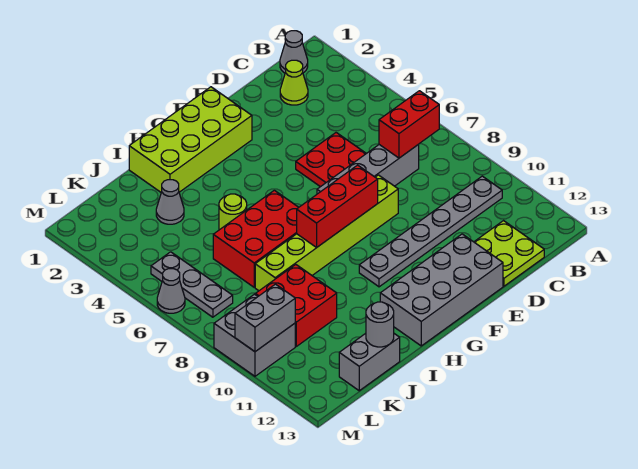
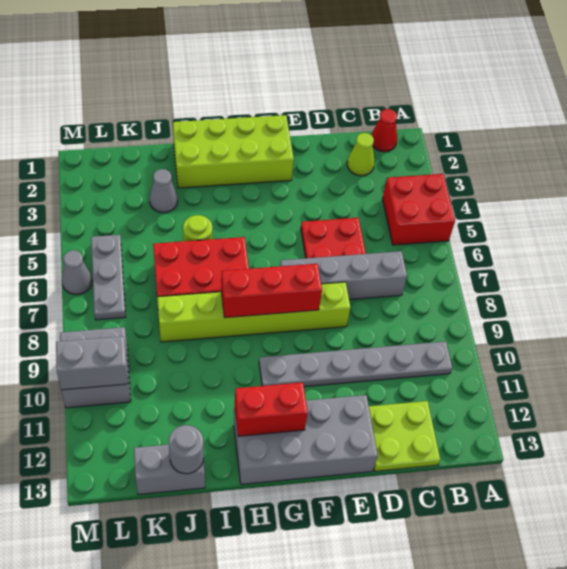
grey 1x1 cone [280,31,308,73] -> red 1x1 cone [371,109,397,152]
red 1x2 brick [379,91,439,158] -> red 1x2 brick moved to [235,382,308,436]
red 2x2 brick [255,265,337,346] -> red 2x2 brick moved to [383,174,455,245]

